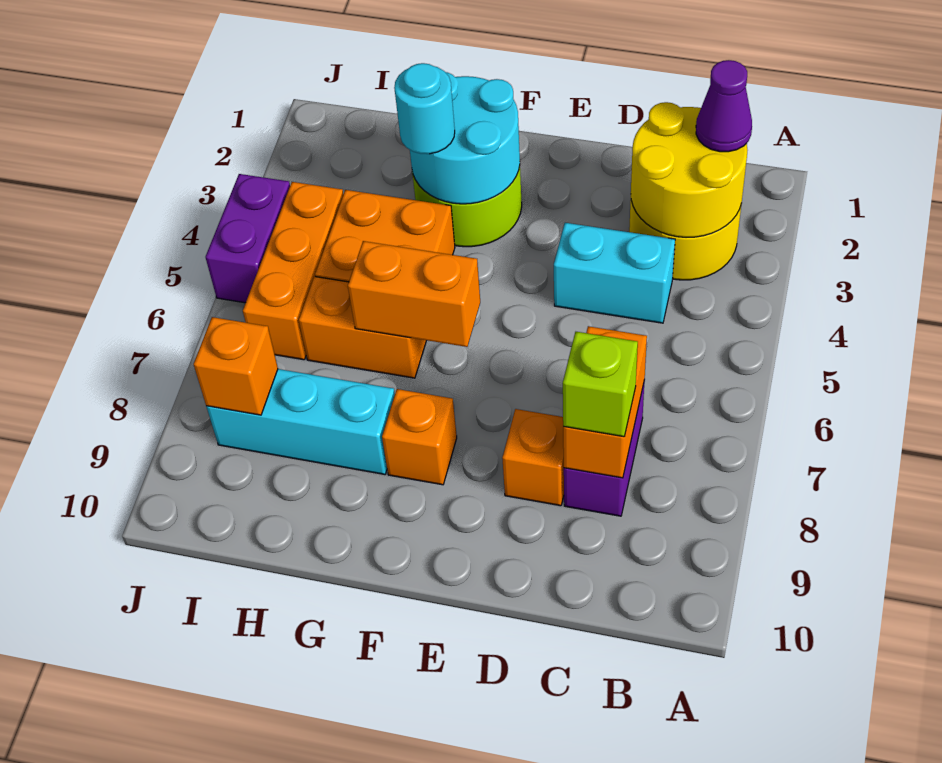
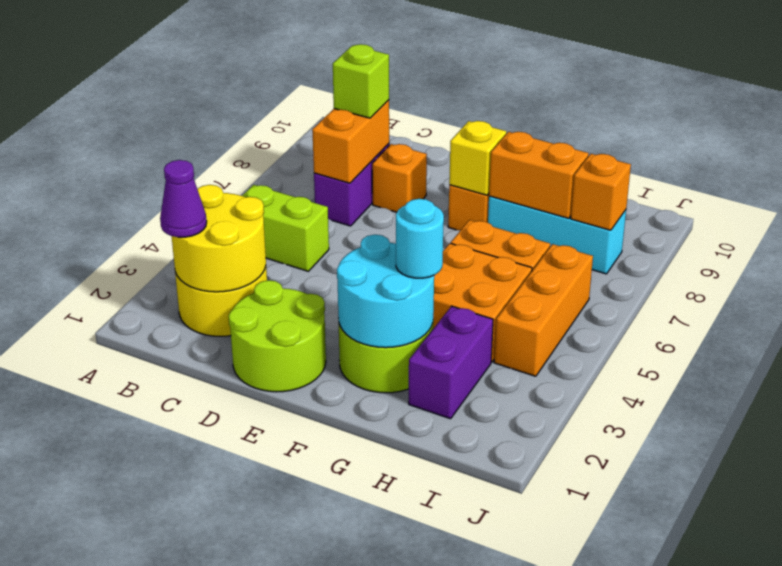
none -> lime 1x2 brick [242,185,329,271]
cyan 1x2 brick [554,223,675,323] -> none
none -> lime 2x2 round brick [229,280,326,392]
orange 1x2 brick [348,241,480,347] -> orange 1x2 brick moved to [489,132,589,218]
none -> yellow 1x1 brick [449,121,506,195]
purple 1x2 brick [206,174,290,303] -> purple 1x2 brick moved to [409,306,493,419]

